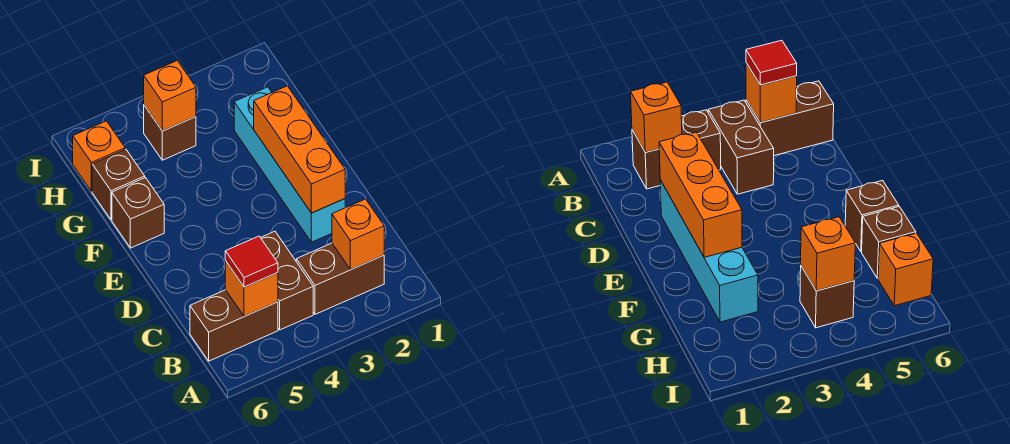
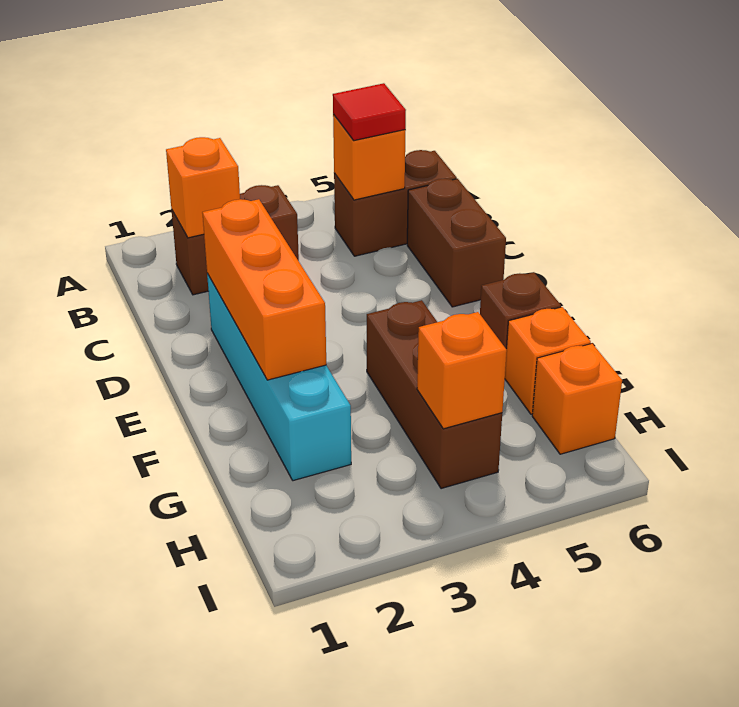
brown 1x2 brick [261,231,313,330] -> brown 1x2 brick moved to [407,179,506,307]
brown 1x1 brick [92,149,145,220] -> orange 1x1 brick [505,307,591,414]
brown 1x1 brick [144,105,196,160] -> brown 1x3 brick [367,300,502,489]

